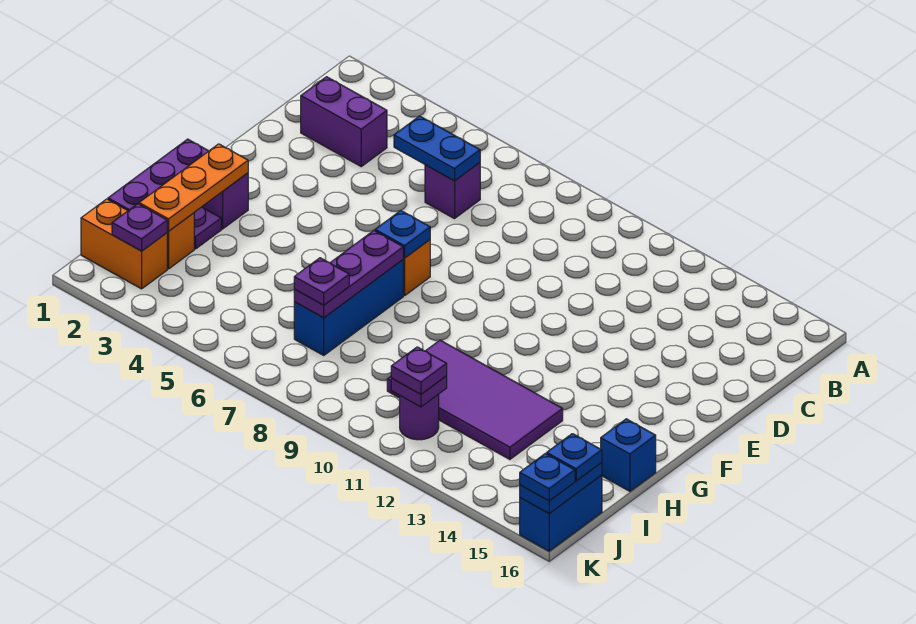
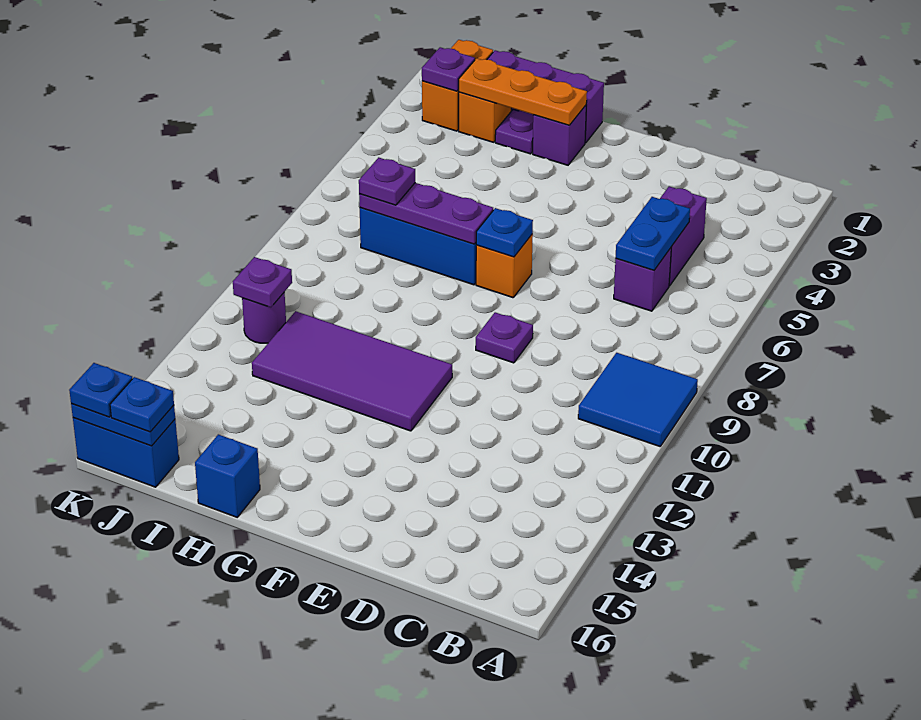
none -> blue 2x2 tile [578,353,698,446]
purple 1x2 brick [301,77,387,167] -> purple 1x2 brick moved to [660,186,707,286]
purple 2x4 tile [387,340,563,459] -> purple 2x4 tile turned to [252,311,452,431]
purple 1x1 plate [391,347,447,394] -> purple 1x1 plate moved to [476,312,533,363]

